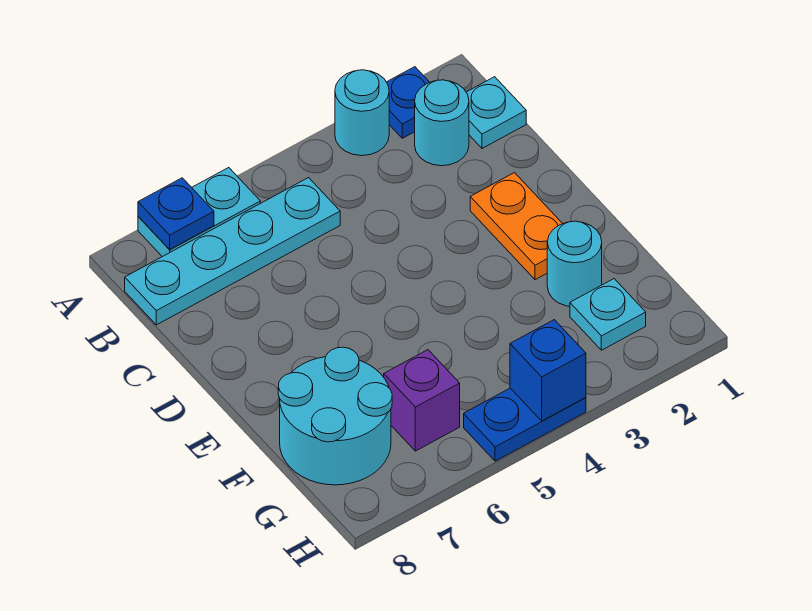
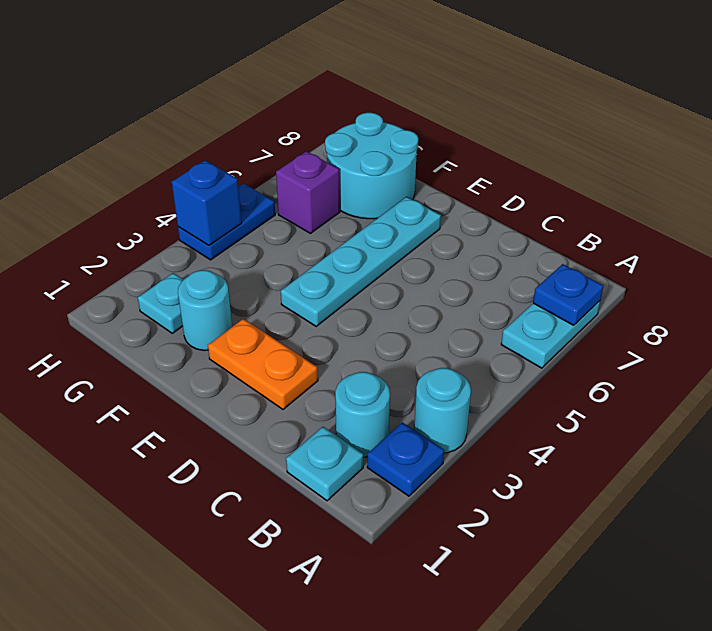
cyan 1x4 plate [125,178,340,325] -> cyan 1x4 plate moved to [281,197,441,326]

